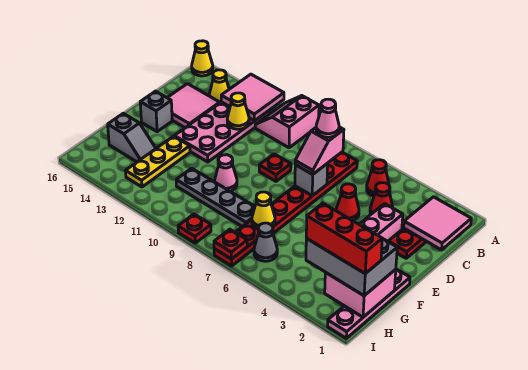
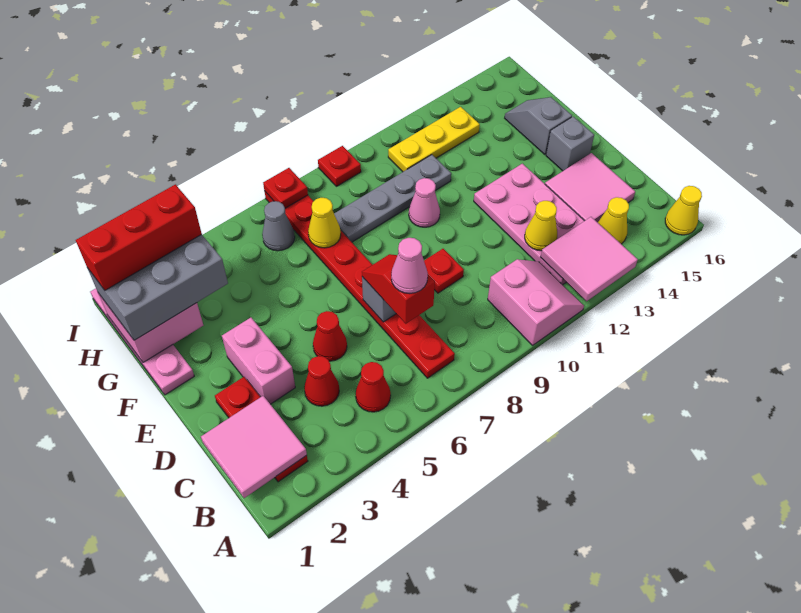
pink 1x2 slope [295,127,344,174] -> red 1x2 slope [362,254,435,324]
yellow 1x3 plate [126,136,190,187] -> yellow 1x3 plate turned to [388,107,480,172]
grey 1x2 slope [108,113,156,162] -> grey 1x2 slope turned to [505,97,572,155]

